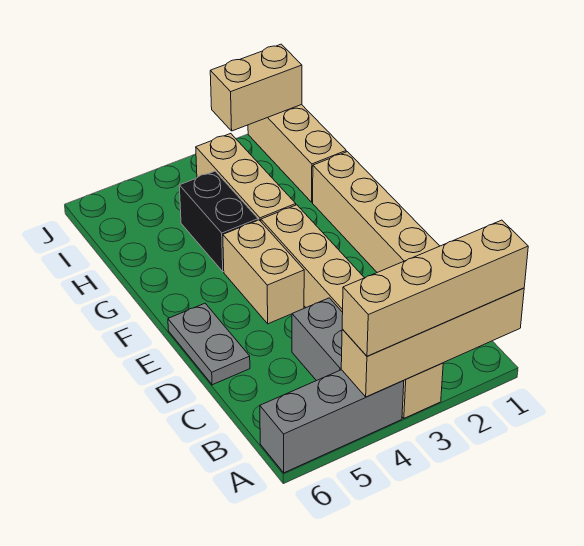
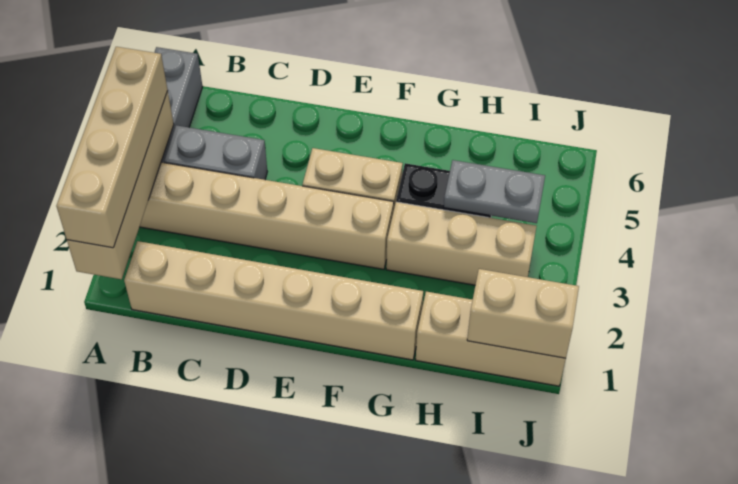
grey 1x2 plate [168,303,250,385] -> grey 1x2 plate moved to [444,160,545,223]
tan 1x2 brick [210,44,302,131] -> tan 1x2 brick turned to [467,269,579,358]

